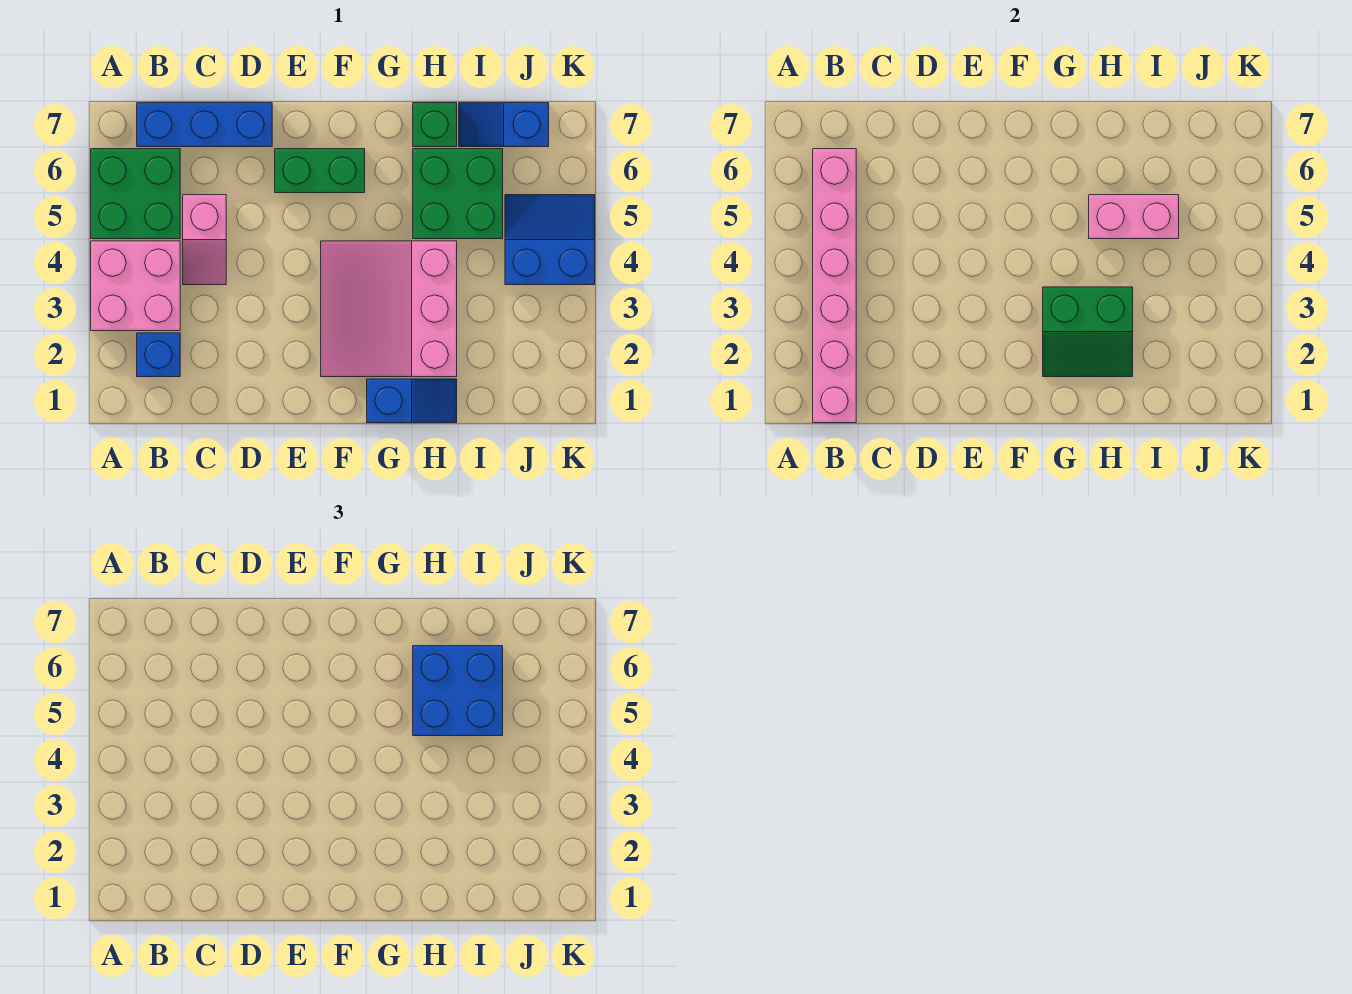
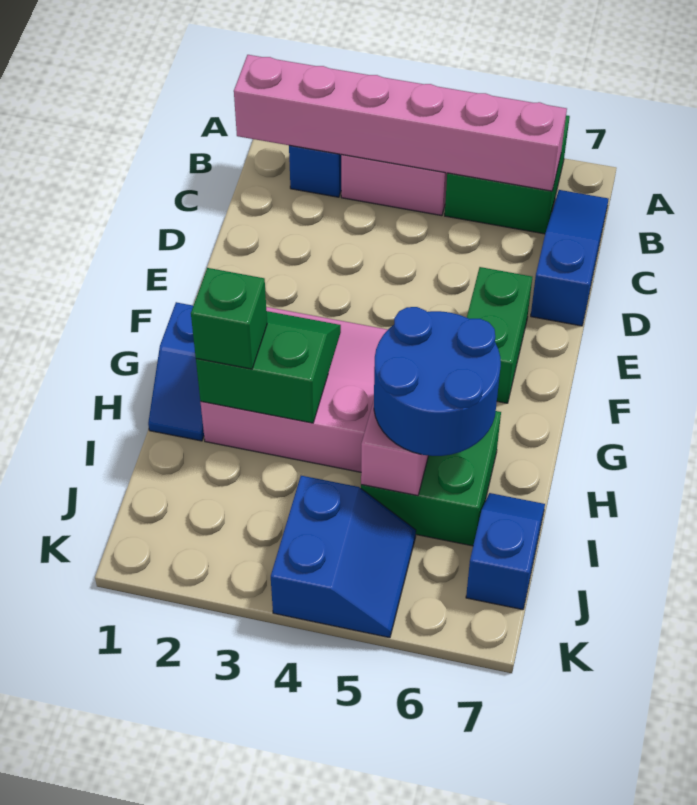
blue 1x3 brick [137,103,272,147] -> blue 1x3 slope [531,190,608,326]
pink 1x2 slope [183,195,226,285] -> none
green 2x2 slope [1043,287,1133,377] -> green 2x2 slope turned to [196,311,341,423]
blue 2x2 brick [413,646,503,736] -> blue 2x2 round brick [374,307,501,456]
green 1x1 brick [413,103,457,147] -> green 1x1 brick moved to [191,268,267,369]

